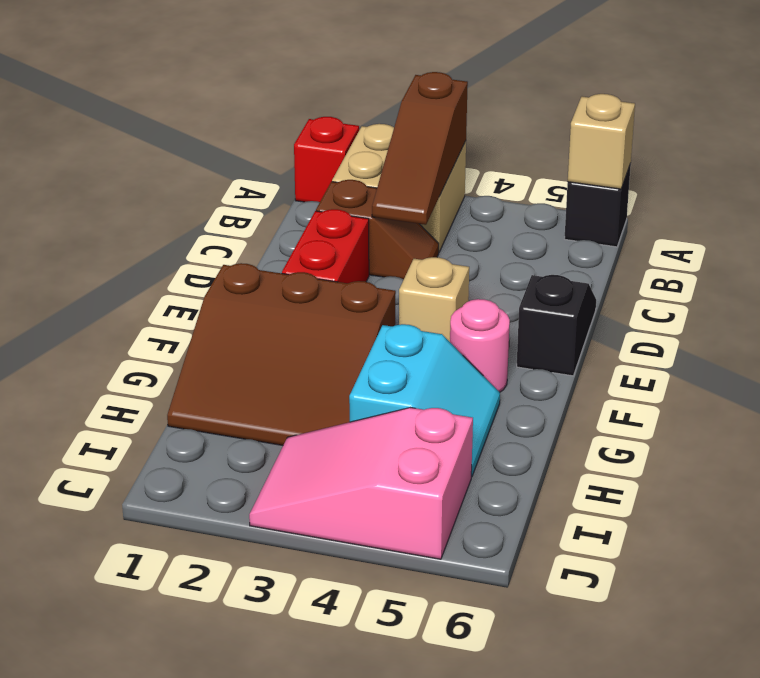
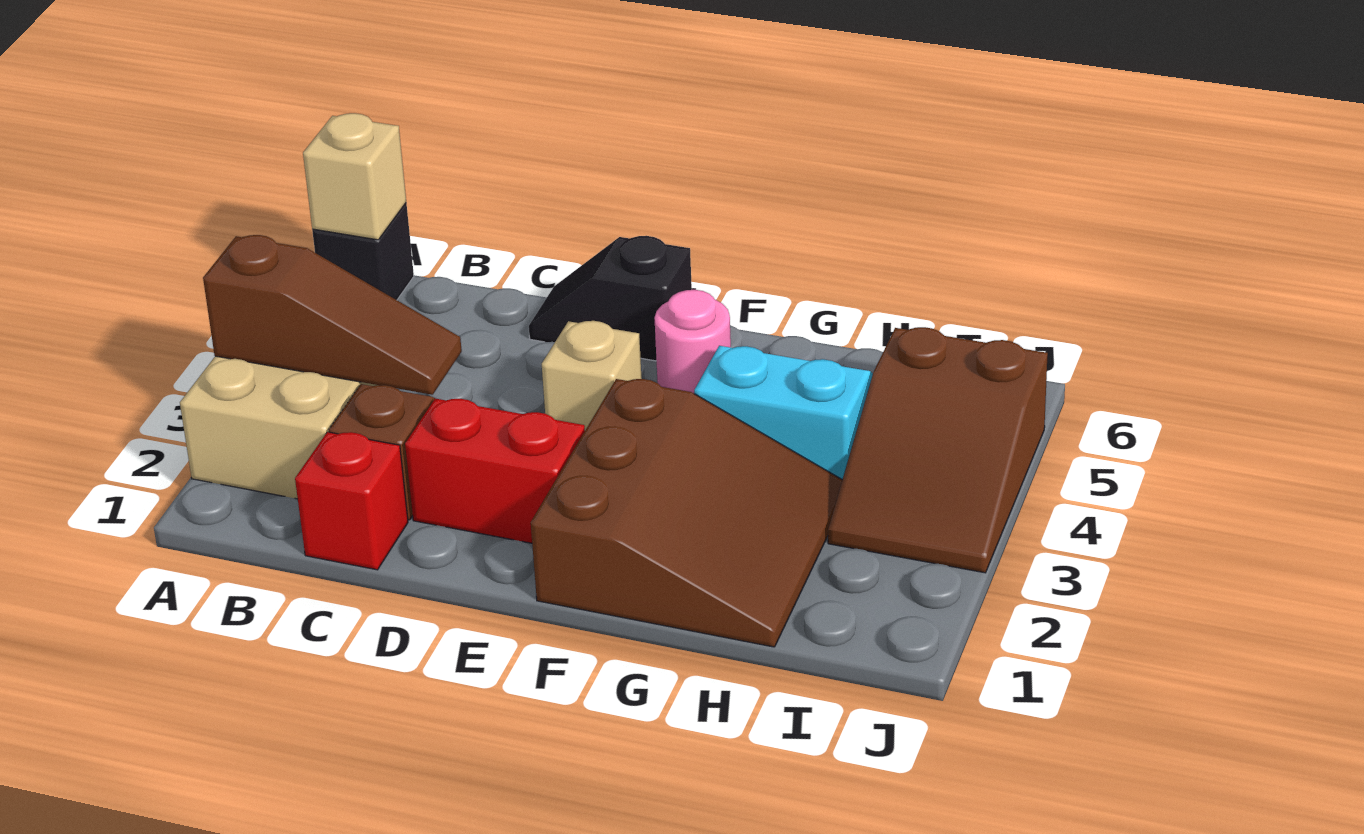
red 1x1 brick [294,117,359,202] -> red 1x1 brick moved to [295,432,408,570]
pink 2x3 slope [249,408,473,559] -> brown 2x3 slope [828,327,1048,573]

